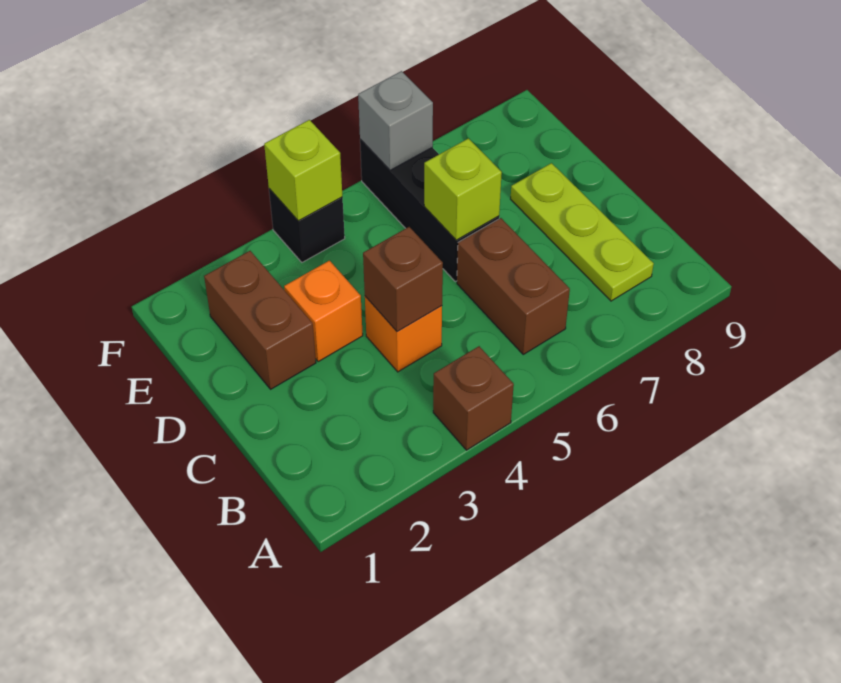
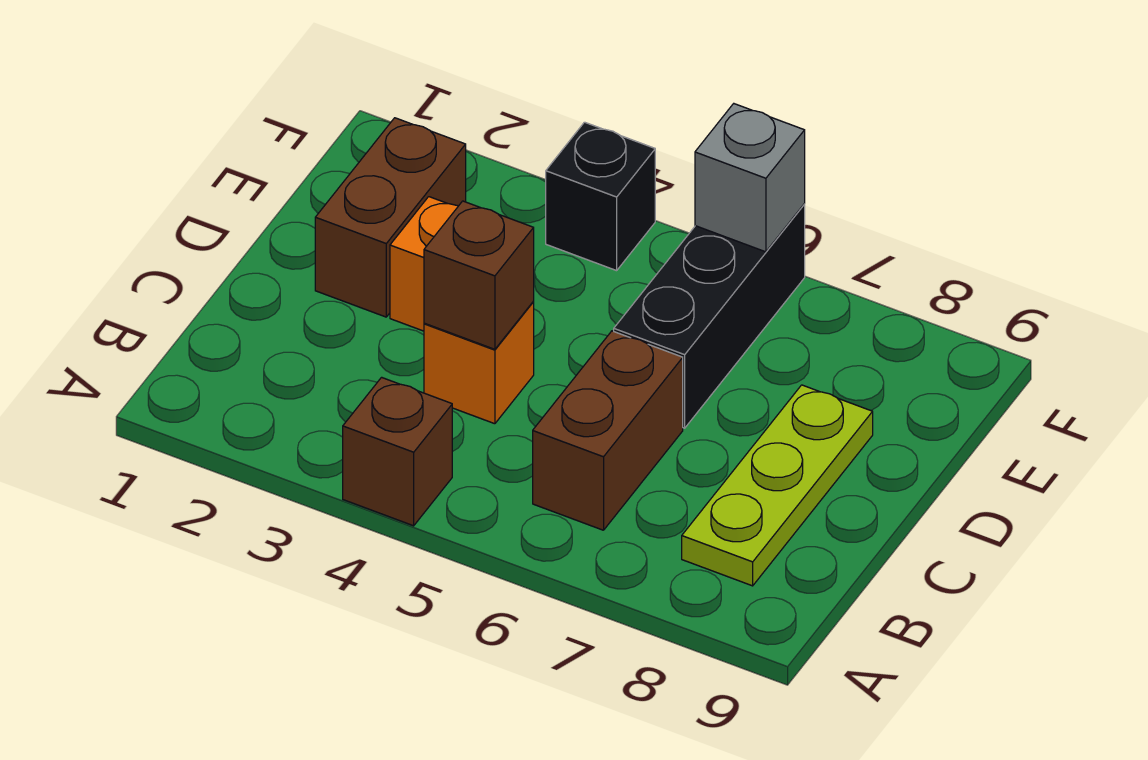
lime 1x1 brick [424,138,502,240] -> none
lime 1x1 brick [264,120,342,221] -> none

